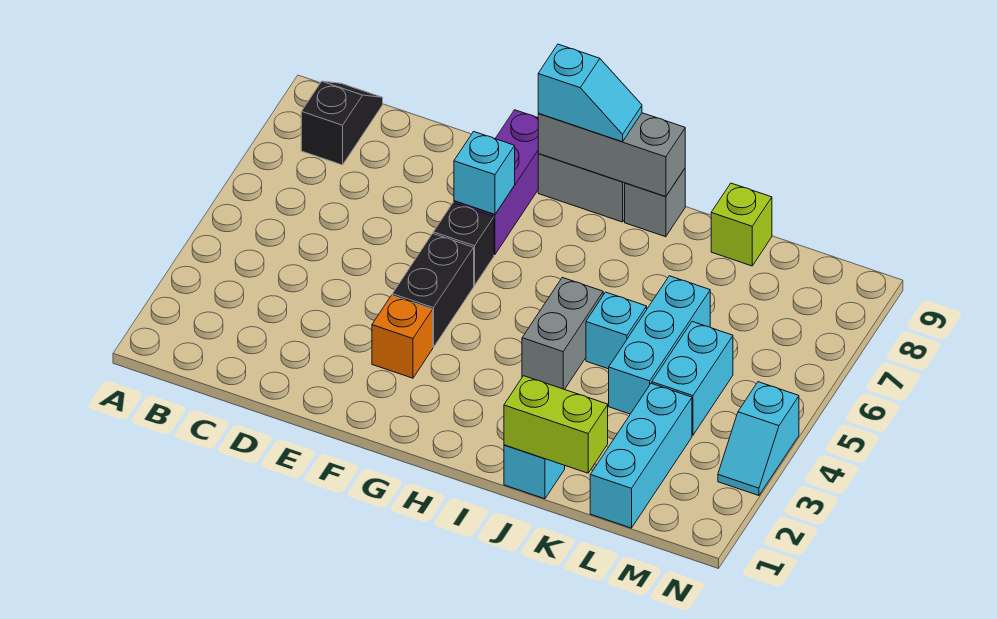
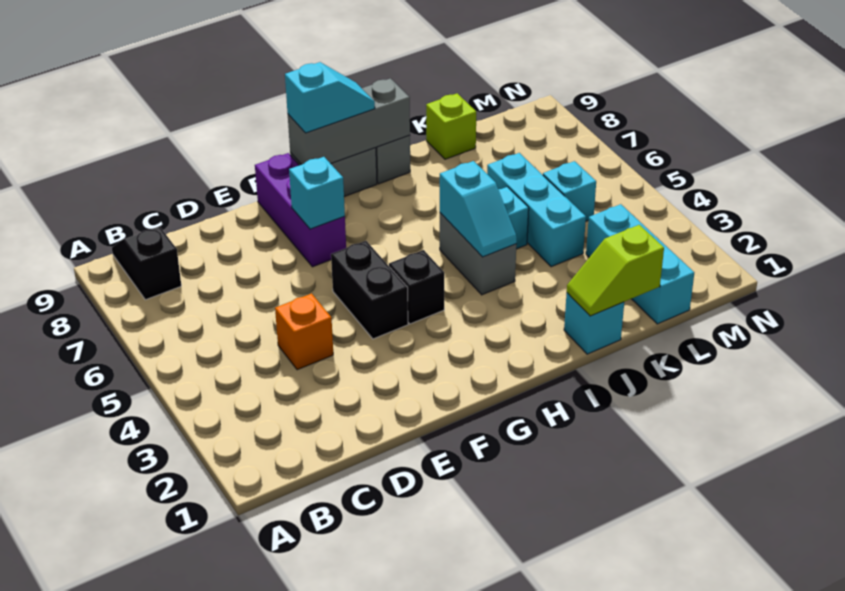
orange 1x1 brick [372,295,433,378] -> orange 1x1 brick moved to [275,293,333,370]
black 1x1 brick [433,203,494,285] -> black 1x1 brick moved to [389,250,444,324]
lime 1x2 brick [504,376,608,473] -> lime 1x2 slope [567,225,664,316]
cyan 1x2 brick [652,322,733,435] -> cyan 1x1 brick [543,161,596,221]
cyan 1x2 slope [718,382,799,496] -> cyan 1x2 slope moved to [440,161,517,257]

